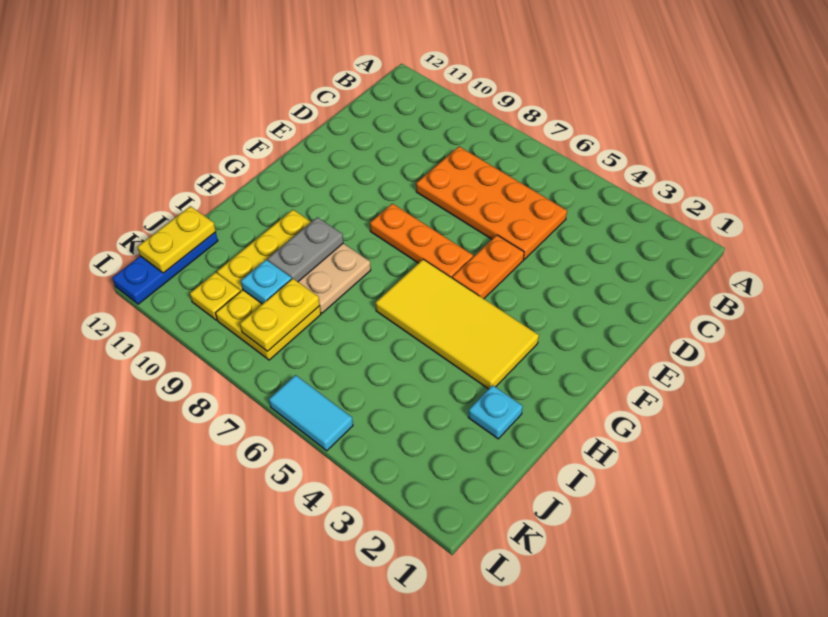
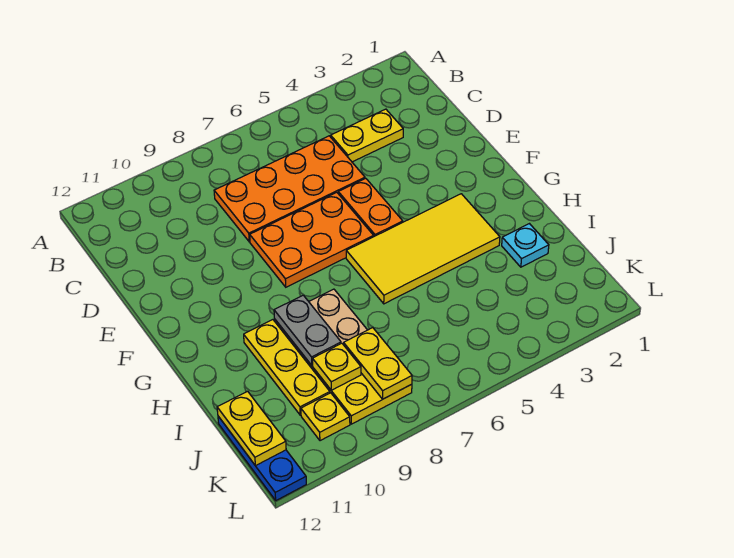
none -> yellow 1x2 plate [331,109,403,162]
orange 1x3 plate [370,204,473,278] -> orange 2x3 plate [250,192,374,287]
cyan 1x1 plate [241,260,292,304] -> yellow 1x1 plate [312,343,361,390]
cyan 1x2 tile [269,375,353,451] -> none

